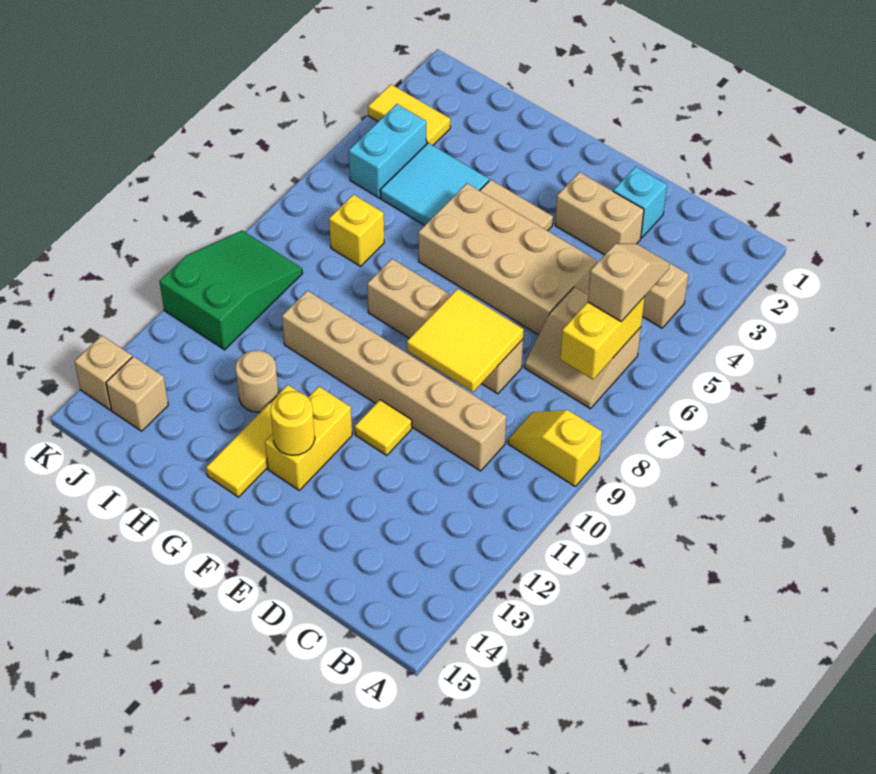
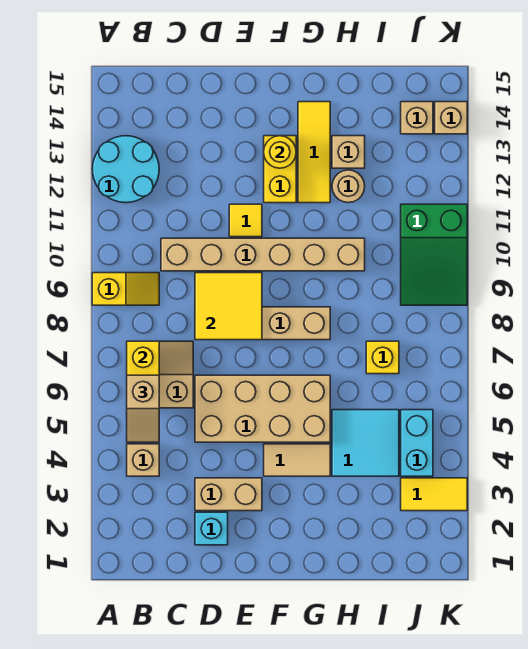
none -> cyan 2x2 round brick [92,136,159,203]
none -> tan 1x1 brick [332,136,365,168]

